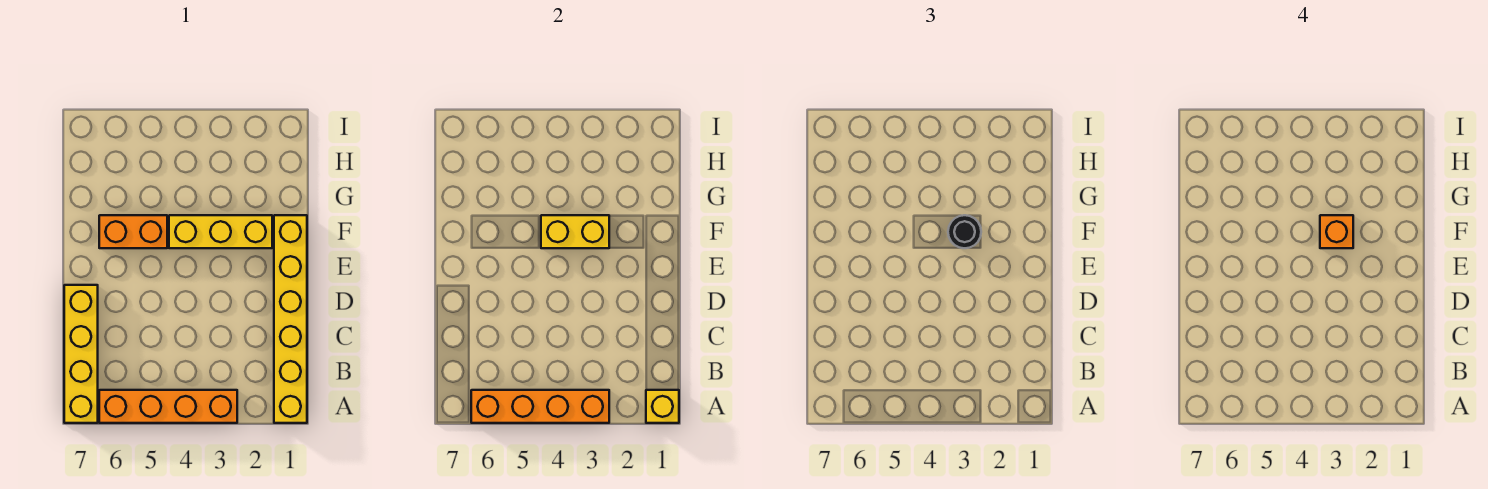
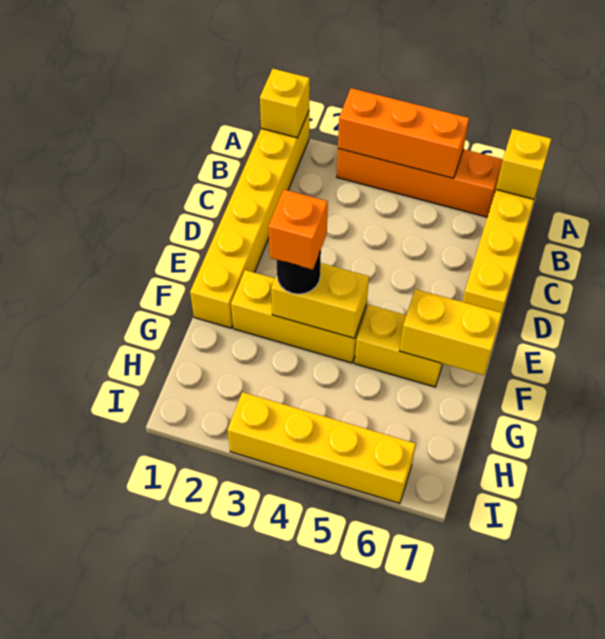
orange 1x4 brick [471,390,609,423] -> orange 1x3 brick [338,88,469,178]
none -> yellow 1x1 brick [496,129,552,199]
orange 1x2 brick [99,215,167,248] -> yellow 1x2 brick [355,305,443,387]
none -> yellow 1x2 brick [400,289,502,375]
none -> yellow 1x4 brick [228,392,416,504]

